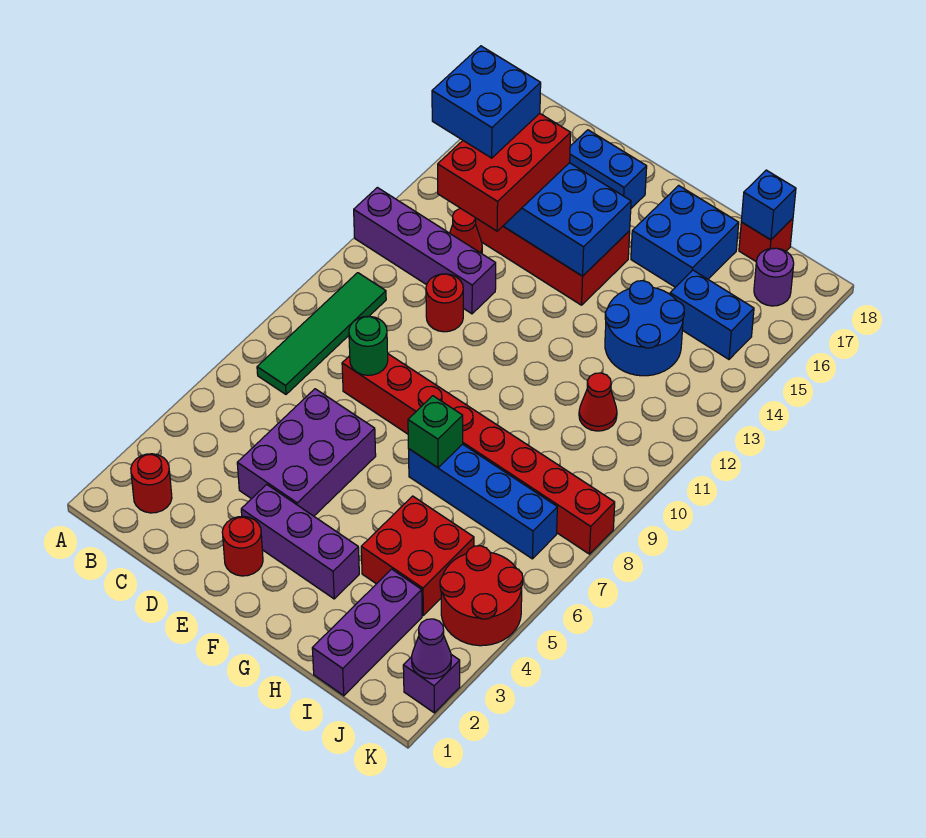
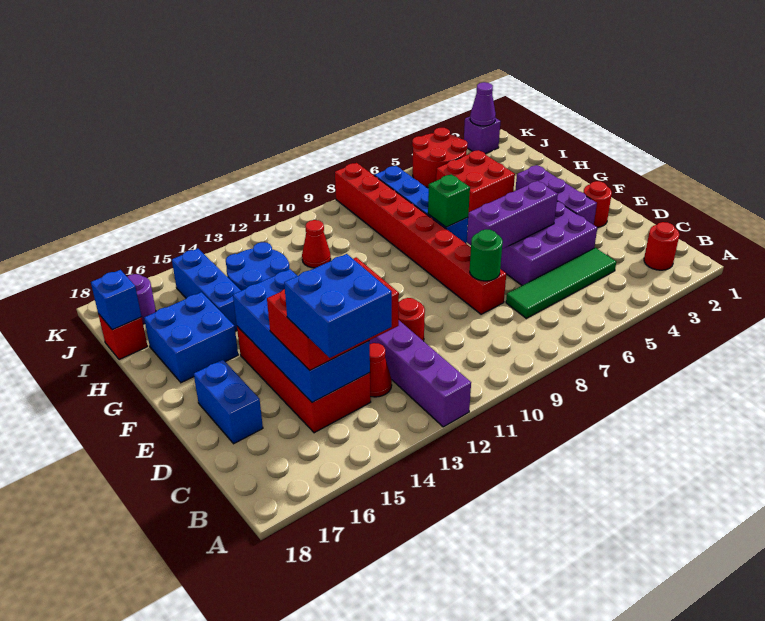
green 1x4 tile [257,273,386,394] -> green 1x4 tile moved to [506,248,616,318]
purple 1x3 brick [312,569,422,696] -> purple 1x3 brick moved to [467,181,558,249]
blue 1x2 brick [670,270,754,359] -> blue 1x3 brick [172,249,241,331]

